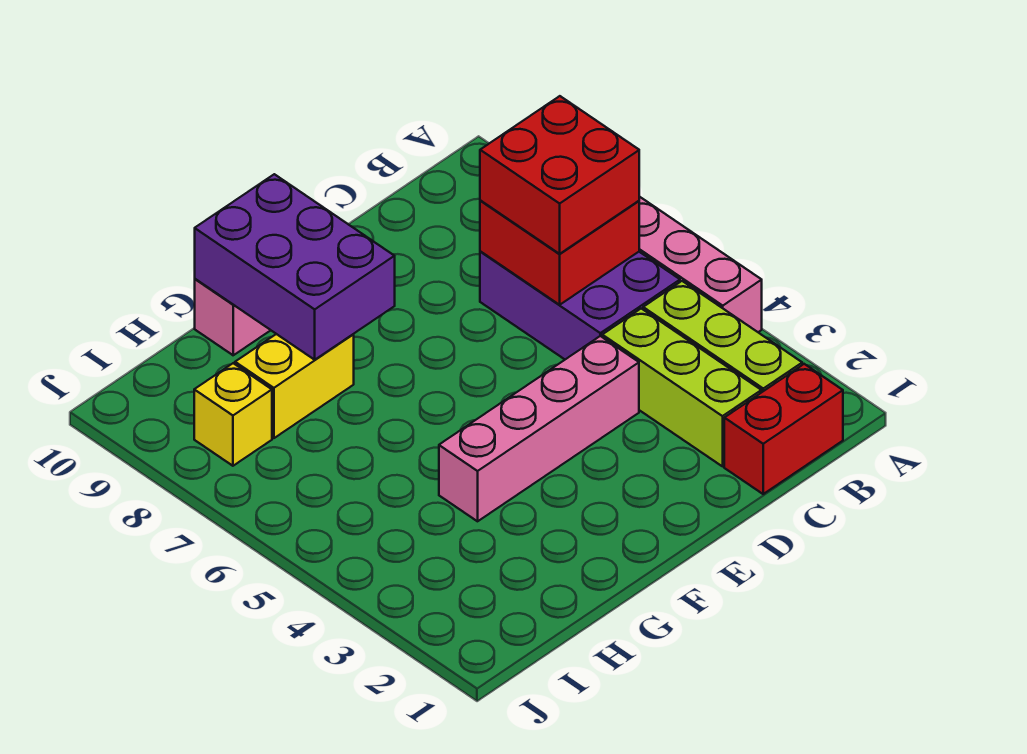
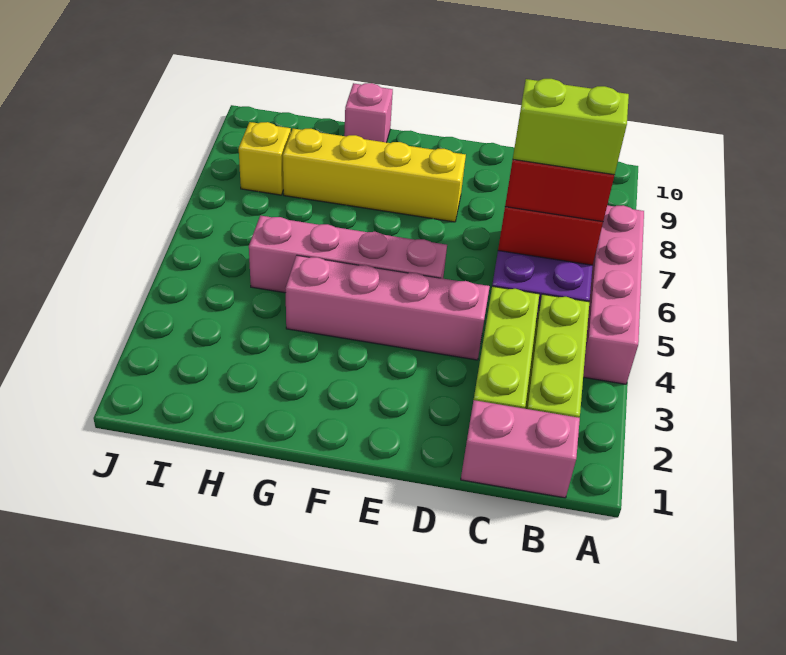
red 1x2 brick [724,364,843,494] -> pink 1x2 brick [461,400,580,498]
none -> lime 1x2 brick [513,79,629,175]
none -> pink 1x4 brick [249,216,447,293]
purple 2x3 brick [195,174,395,360] -> none
yellow 1x2 brick [235,334,354,438] -> yellow 1x4 brick [283,129,466,222]

